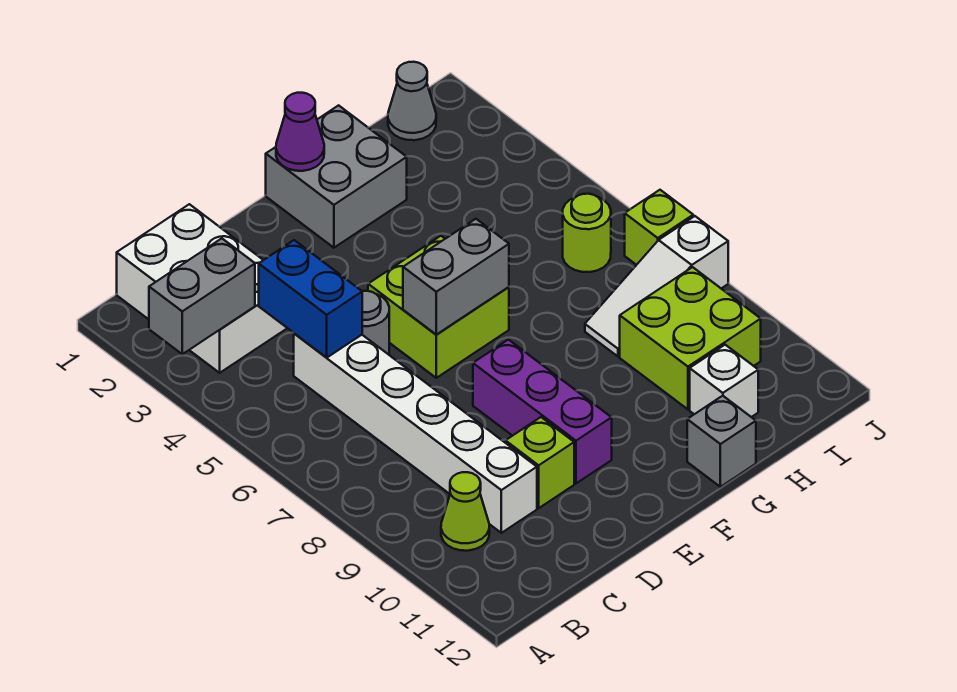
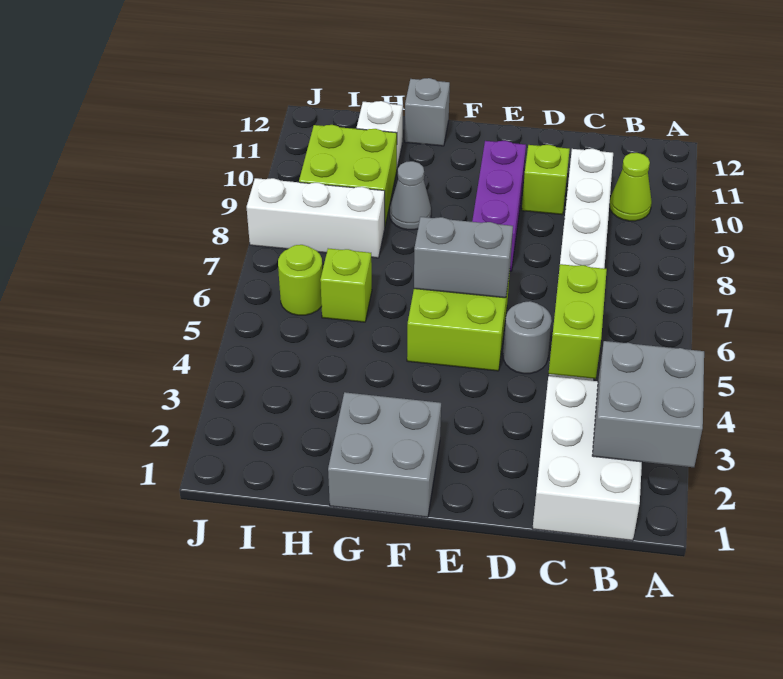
grey 1x2 brick [149,238,255,354] -> grey 2x2 brick [592,341,704,467]
blue 1x2 brick [259,240,362,358] -> lime 1x2 brick [549,264,607,379]
purple 1x1 cone [276,93,324,171] -> none
white 1x3 slope [585,216,728,357] -> white 1x3 brick [247,178,385,258]
grey 1x1 cone [388,62,436,140] -> grey 1x1 cone moved to [390,161,431,230]
lime 1x1 brick [625,190,693,265] -> lime 1x1 brick moved to [320,248,372,322]

